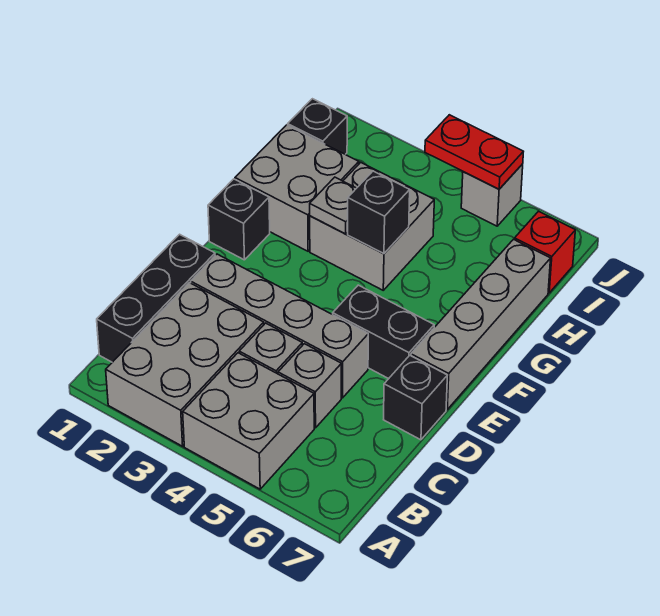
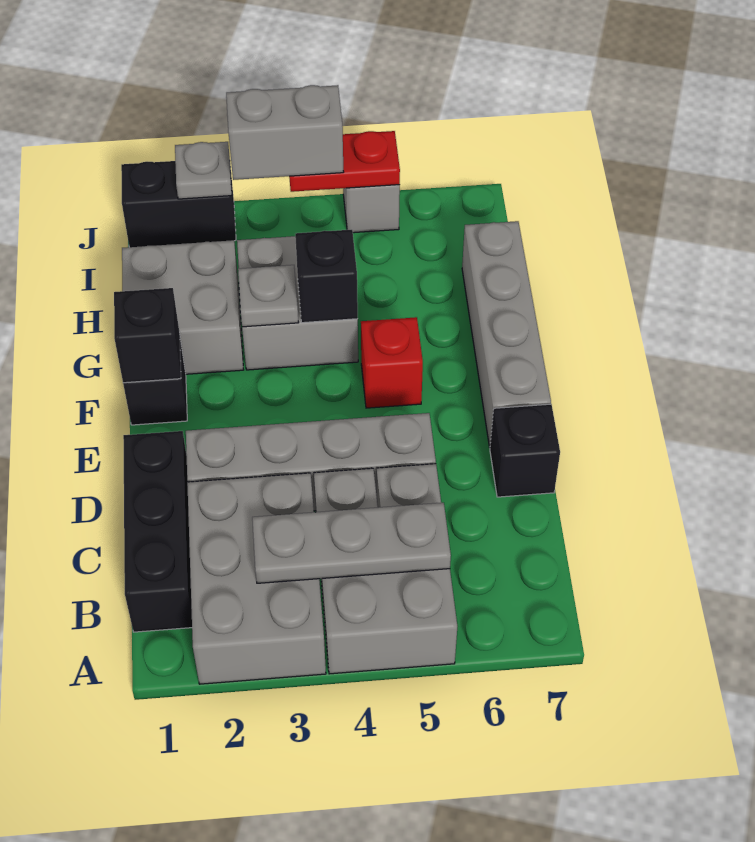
none -> grey 1x3 plate [252,503,451,583]
black 1x2 brick [333,285,434,379] -> black 1x2 brick moved to [121,161,236,247]
black 1x1 brick [288,99,347,154] -> black 1x1 brick moved to [114,288,181,383]
red 1x1 brick [515,211,575,293] -> red 1x1 brick moved to [361,317,423,408]
none -> grey 1x1 plate [175,142,232,199]
none -> grey 1x2 brick [226,85,344,180]

